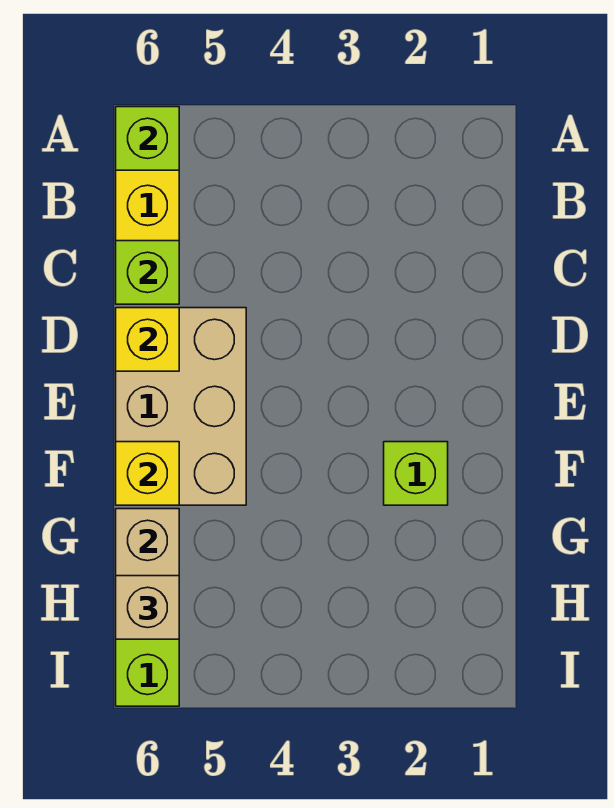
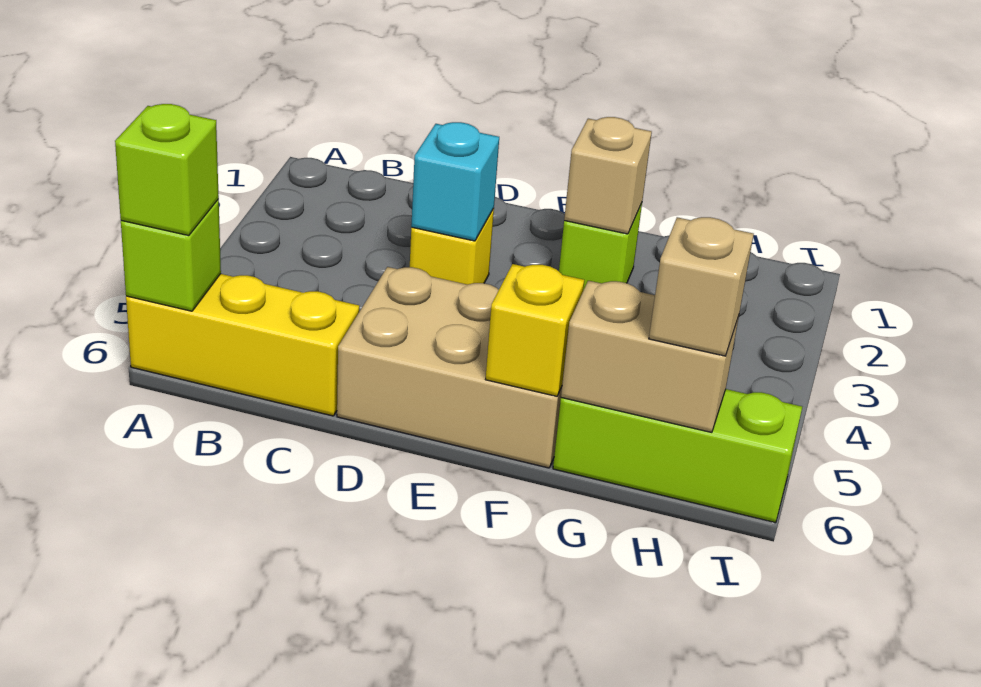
lime 1x1 brick [116,241,179,304] -> lime 1x1 brick moved to [115,104,219,236]
none -> cyan 1x1 brick [411,122,499,241]
yellow 1x1 brick [116,308,179,371] -> yellow 1x1 brick moved to [410,208,494,285]
none -> tan 1x1 brick [564,117,652,234]

